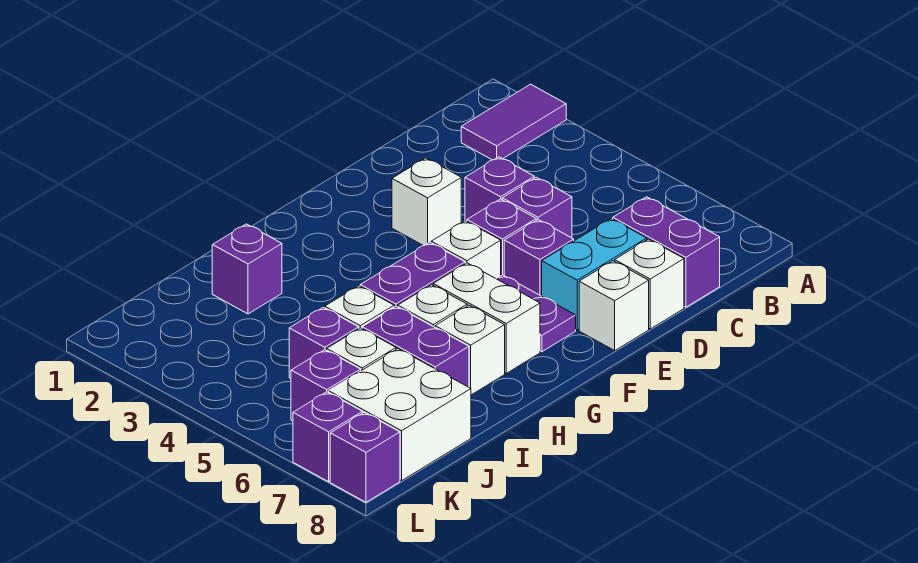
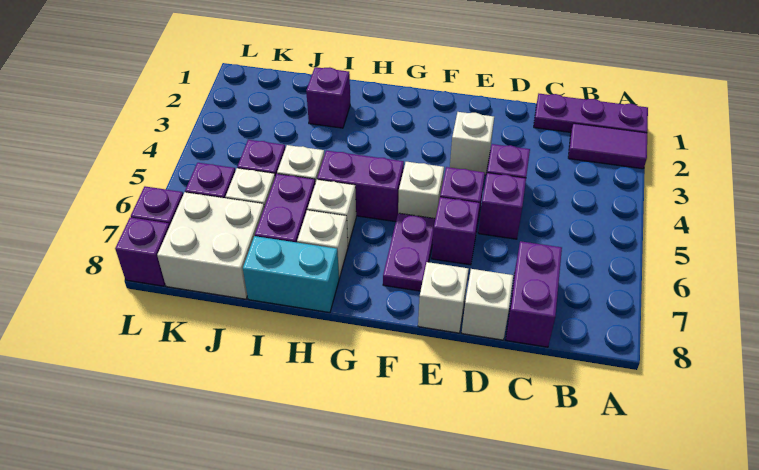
none -> purple 1x3 plate [534,94,648,133]
cyan 1x2 brick [542,219,647,330] -> cyan 1x2 brick moved to [243,236,339,313]
white 1x2 brick [433,263,540,373] -> none

